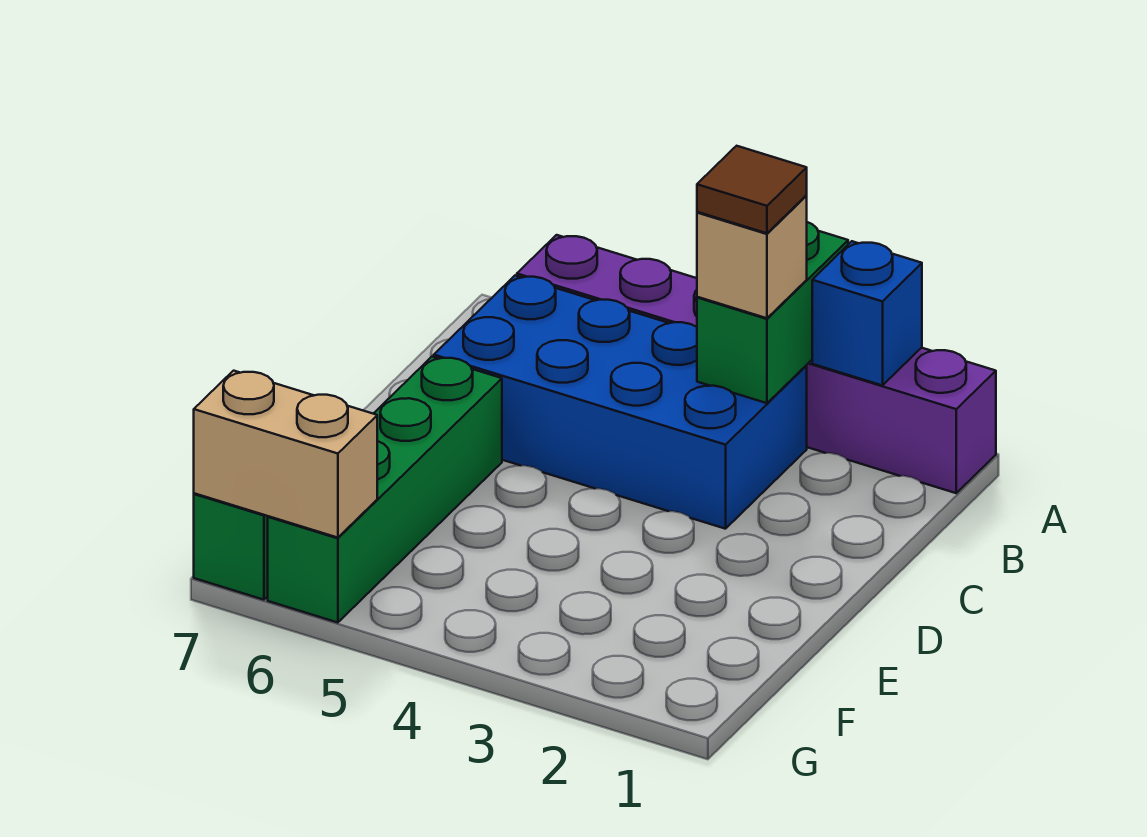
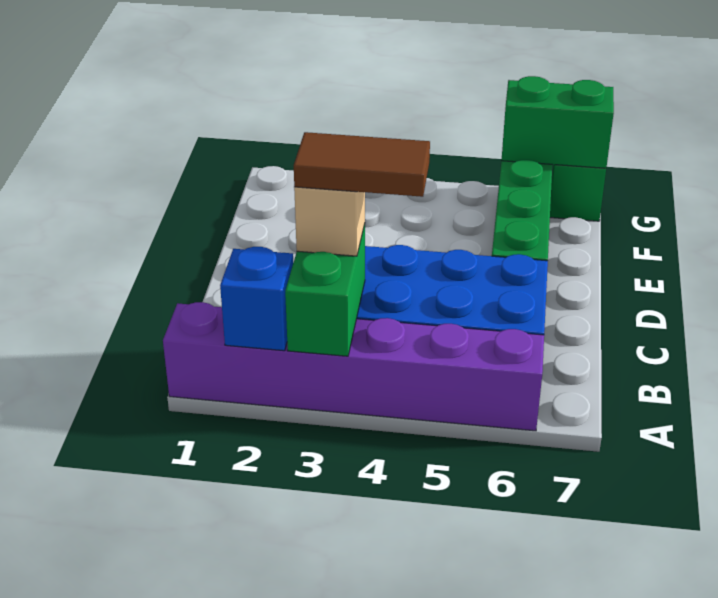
brown 1x1 tile [697,146,807,233] -> brown 1x2 tile [294,132,430,197]
tan 1x2 brick [194,371,377,538] -> green 1x2 brick [501,76,614,168]

